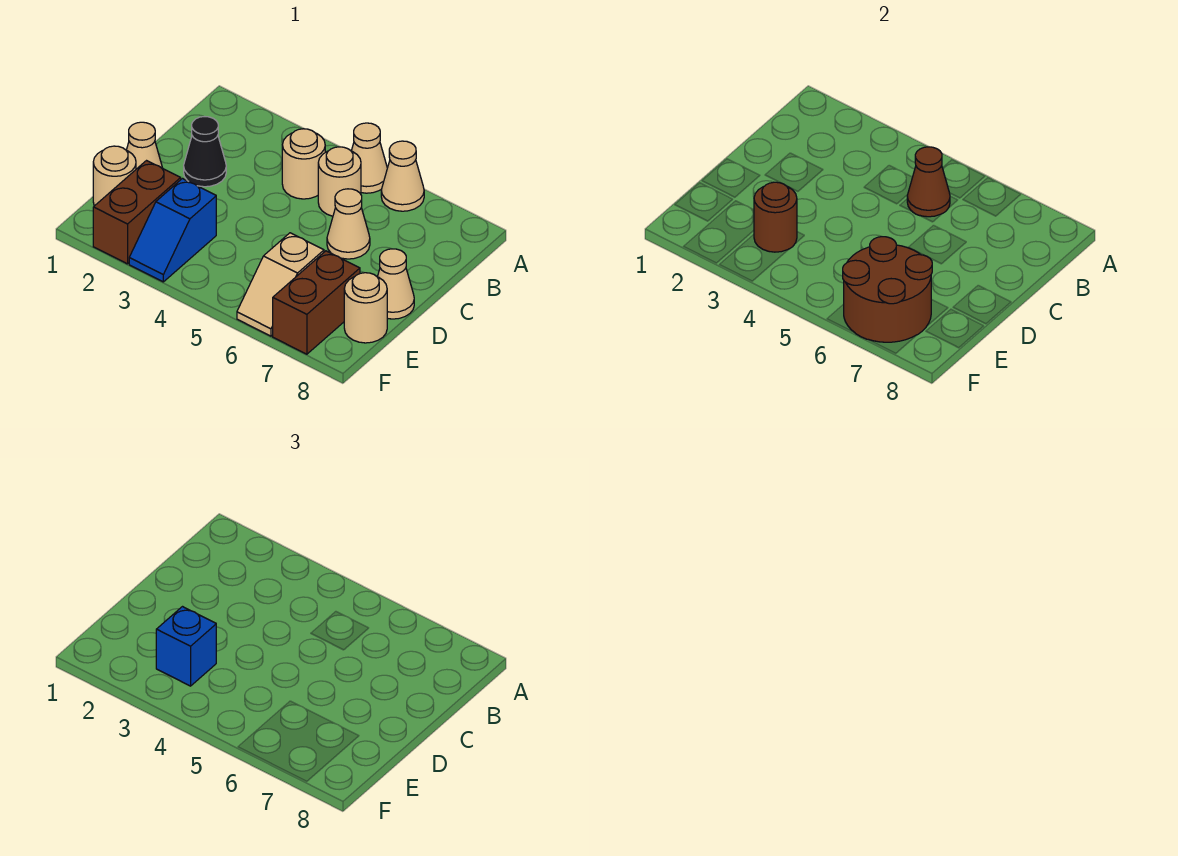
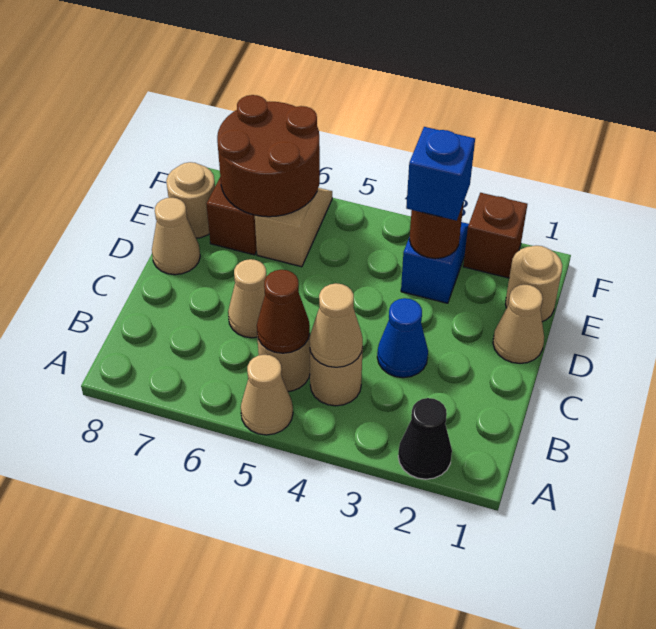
tan 1x1 cone [381,141,424,211] -> tan 1x1 cone moved to [309,283,363,367]
black 1x1 cone [184,117,226,187] -> black 1x1 cone moved to [398,398,452,479]
none -> blue 1x1 cone [377,298,428,378]
brown 1x2 brick [93,161,181,264] -> brown 1x1 brick [463,193,527,278]

